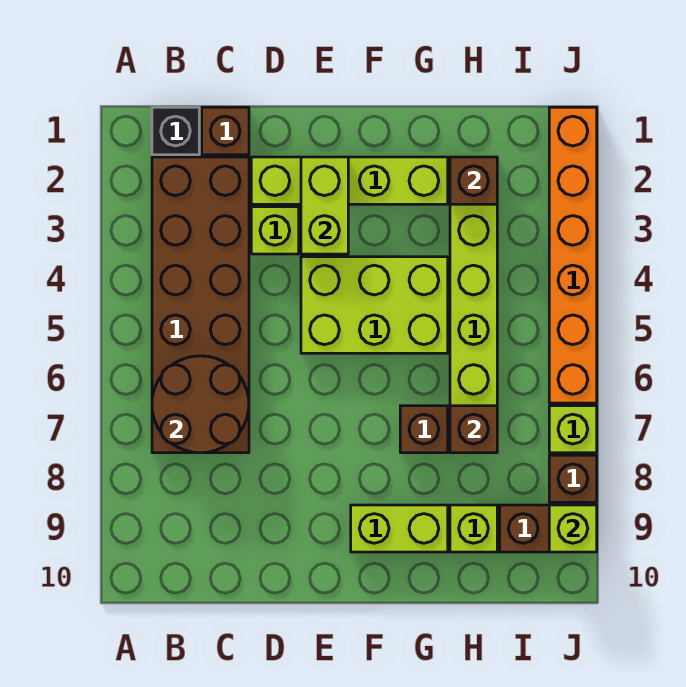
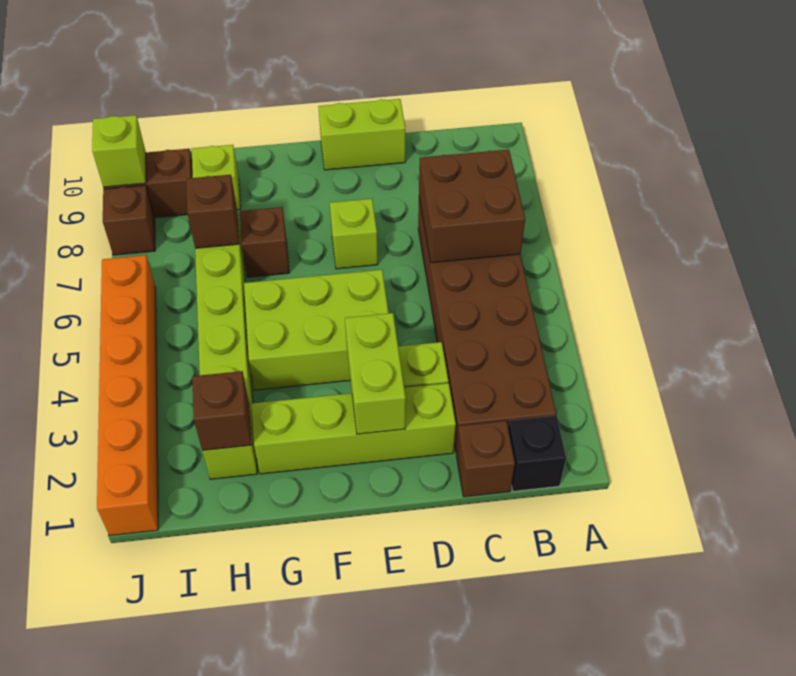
brown 2x2 round brick [152,356,249,453] -> brown 2x2 brick [419,150,525,263]
lime 1x2 brick [351,505,448,552] -> lime 1x2 brick moved to [318,99,405,170]
lime 1x1 brick [549,406,597,453] -> lime 1x1 brick moved to [330,199,378,269]

